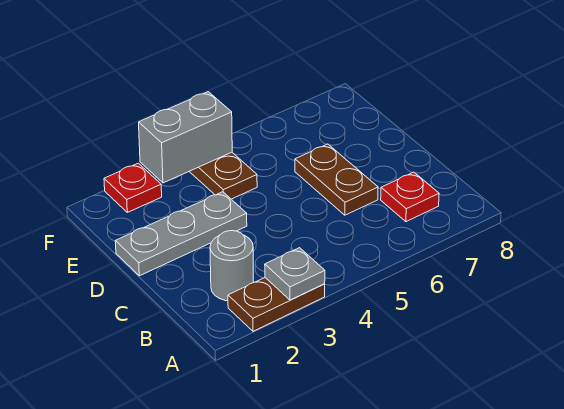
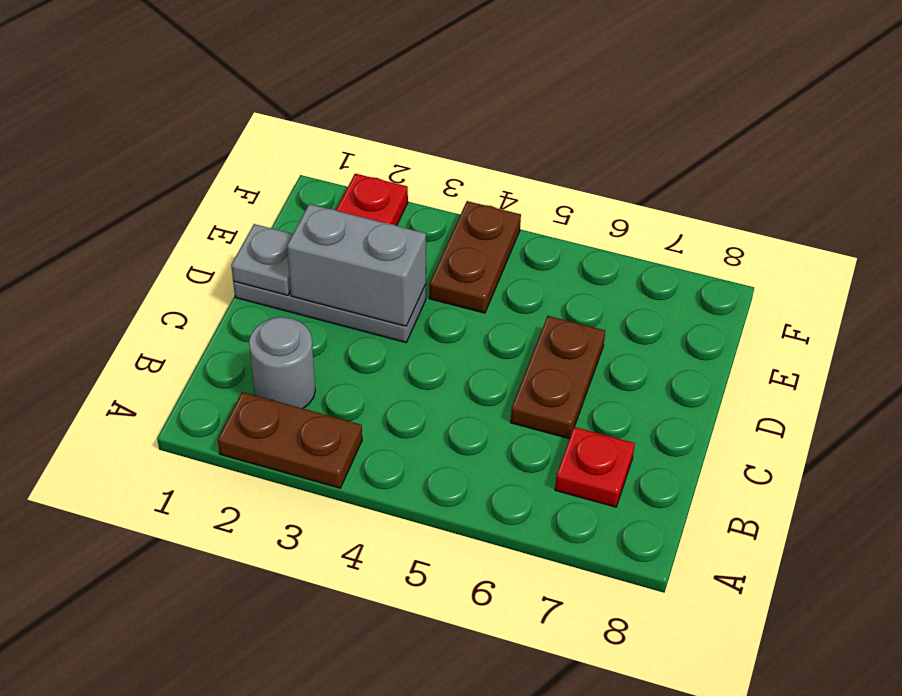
grey 1x1 plate [265,248,325,300] -> grey 1x1 plate moved to [231,224,293,295]
grey 1x2 brick [139,92,232,183] -> grey 1x2 brick moved to [287,204,426,326]

